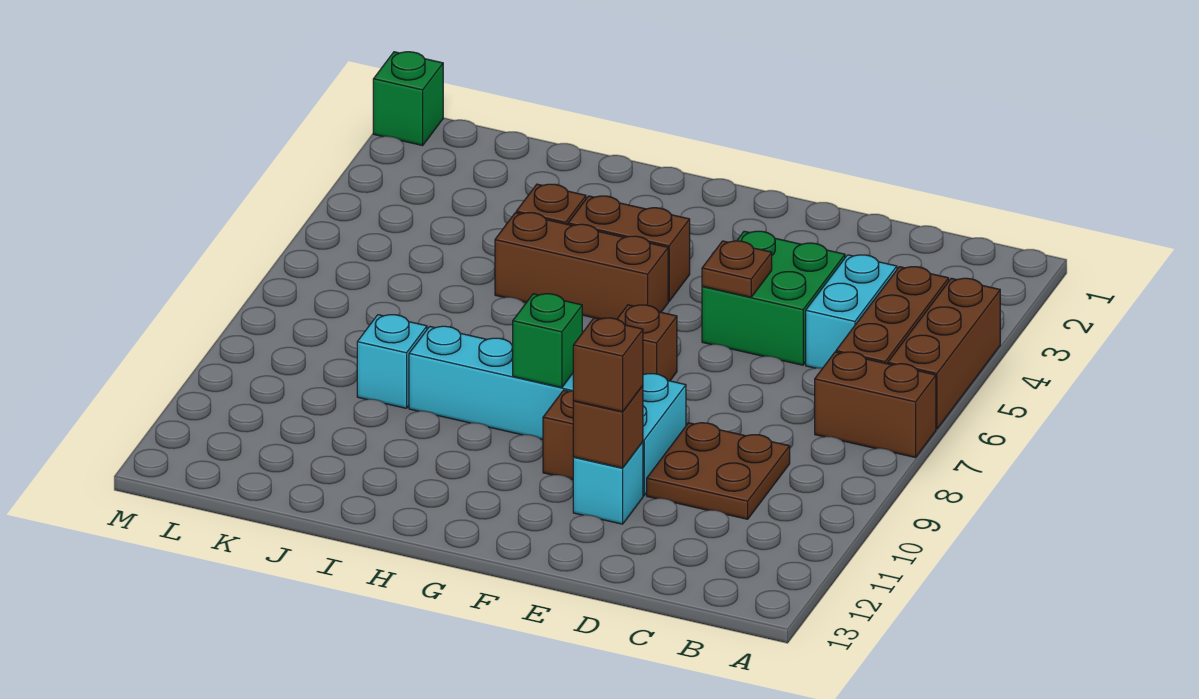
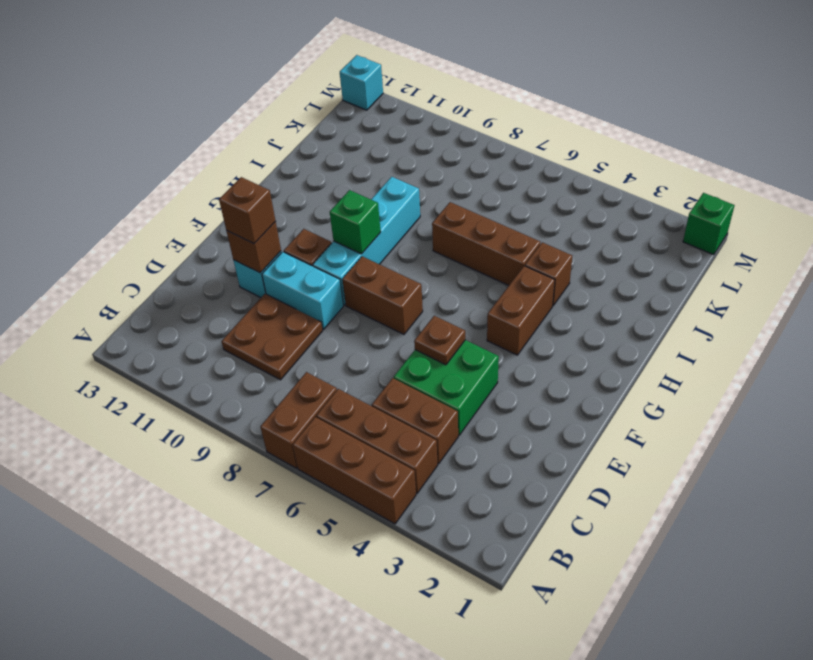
cyan 1x2 brick [806,255,897,368] -> brown 1x2 brick [372,378,458,464]
brown 1x1 brick [617,305,677,381] -> brown 1x2 brick [342,256,423,334]
brown 1x3 brick [495,213,668,319] -> brown 1x3 brick turned to [432,202,540,285]
cyan 1x1 brick [357,315,427,408] -> cyan 1x1 brick moved to [340,55,383,110]

